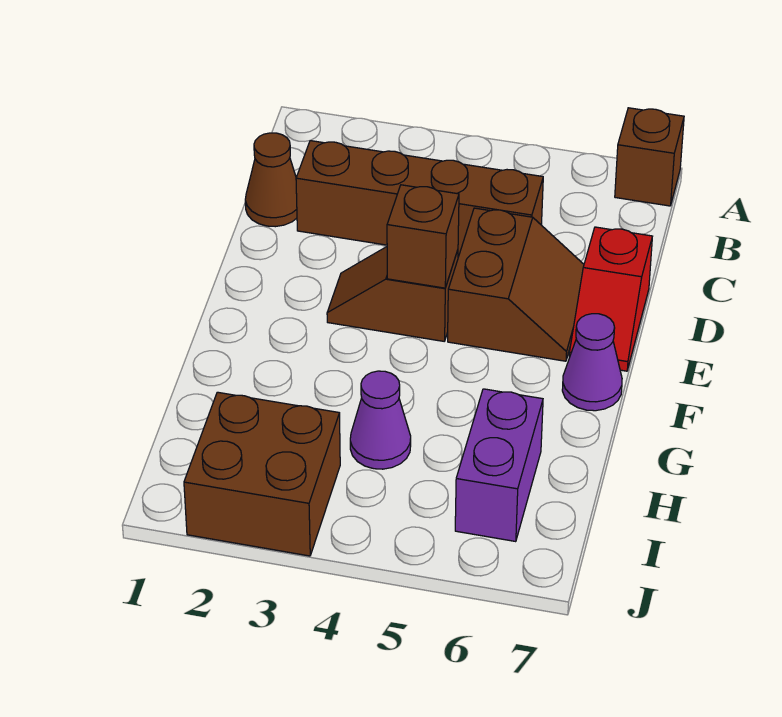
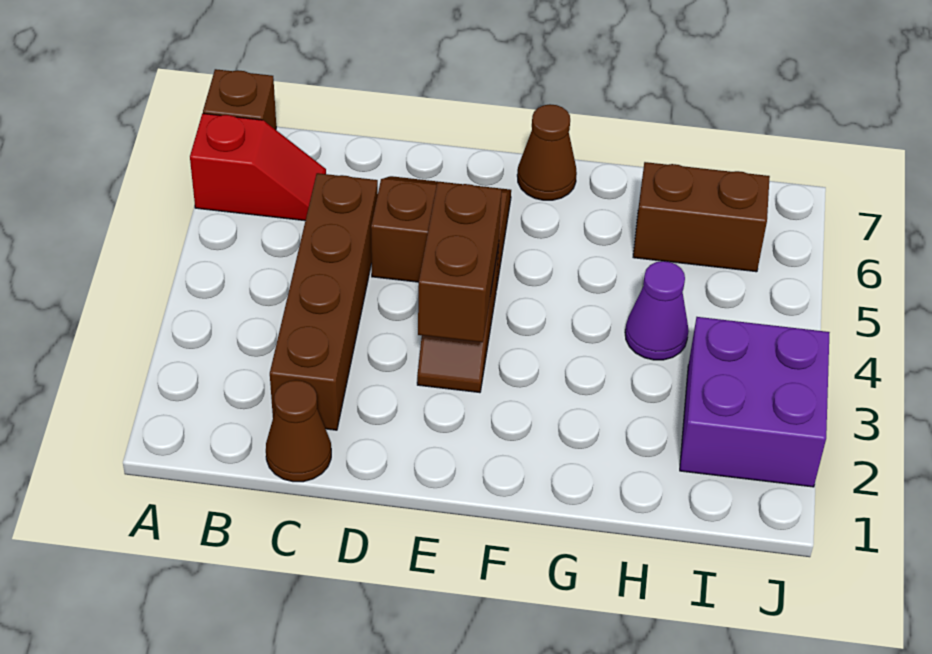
red 1x2 slope [569,227,652,371] -> red 1x2 slope moved to [190,113,326,221]
brown 1x1 brick [387,185,459,288] -> brown 1x2 brick [418,182,502,342]
purple 1x1 cone [562,314,622,411] -> brown 1x1 cone [517,104,577,200]
purple 1x2 brick [455,389,543,542] -> brown 1x2 brick [633,162,770,272]
brown 2x2 brick [184,392,340,556] -> purple 2x2 brick [680,317,830,487]

